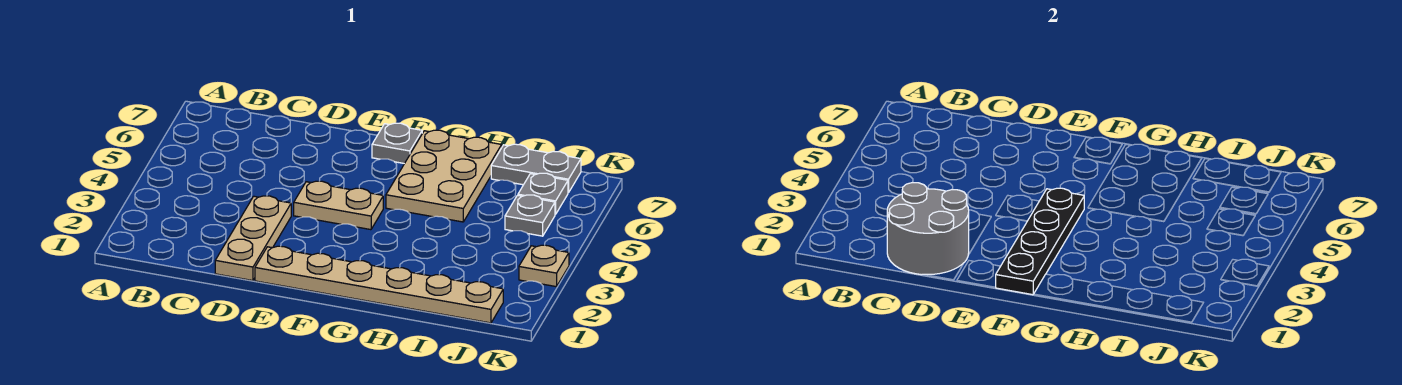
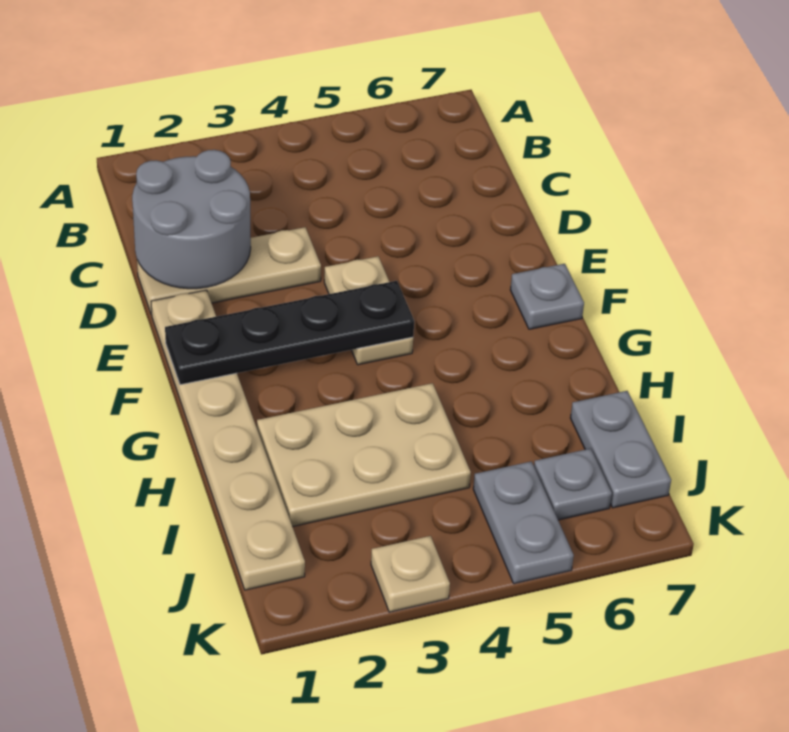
tan 2x3 plate [386,130,502,222] -> tan 2x3 plate moved to [257,383,471,527]
grey 1x1 plate [505,195,555,236] -> grey 1x2 plate [473,461,574,584]

